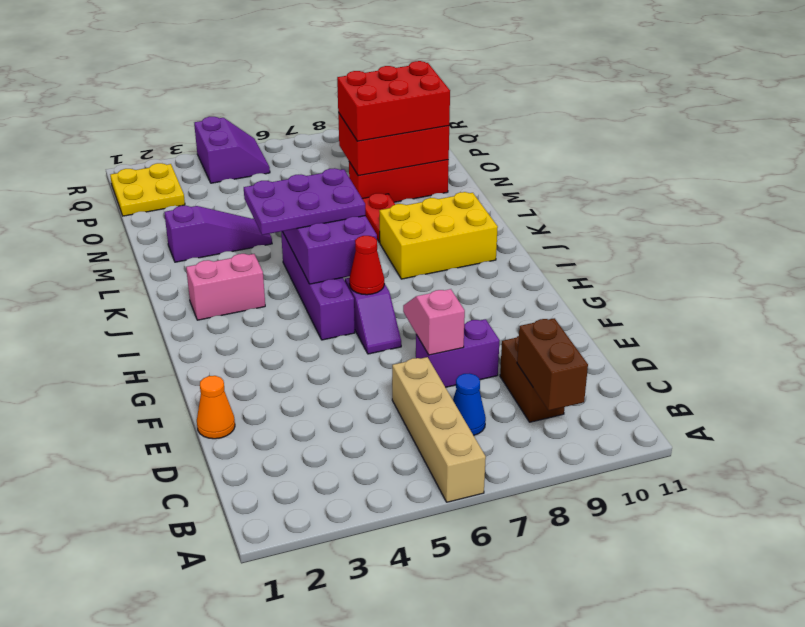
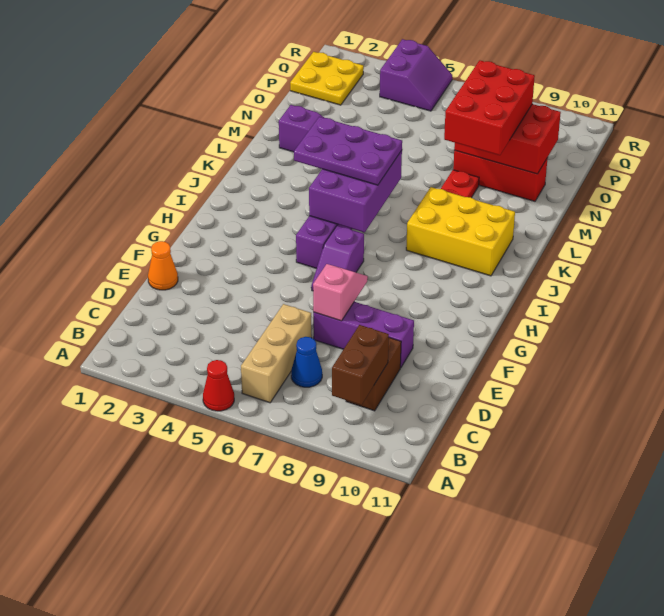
tan 1x4 brick [392,357,486,502] -> tan 1x3 brick [241,304,312,403]
purple 1x2 brick [416,319,500,387] -> purple 1x3 brick [313,302,414,368]
red 1x1 cone [349,236,384,295] -> red 1x1 cone moved to [203,360,234,411]
pink 1x2 brick [186,254,265,320] -> none
red 2x3 brick [337,61,450,141] -> red 2x3 brick turned to [444,60,535,155]

